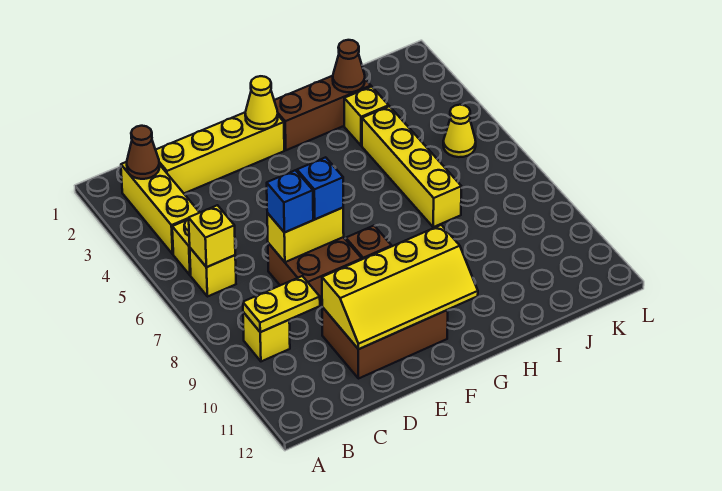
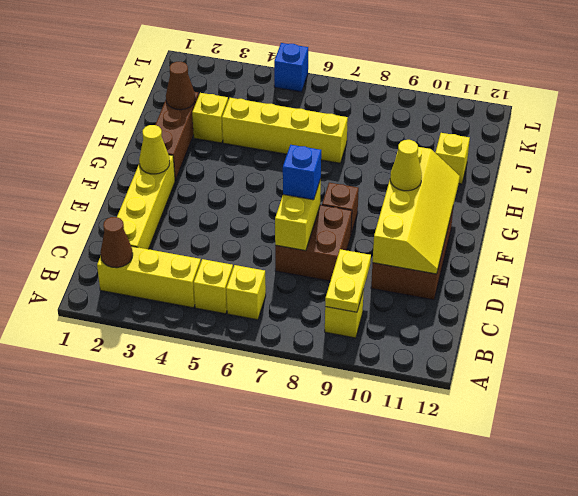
yellow 1x1 brick [189,205,235,267] -> yellow 1x1 brick moved to [435,133,470,184]
blue 1x1 brick [267,170,313,233] -> blue 1x1 brick moved to [274,43,308,92]
yellow 1x1 cone [443,105,476,157] -> yellow 1x1 cone moved to [390,140,422,191]

